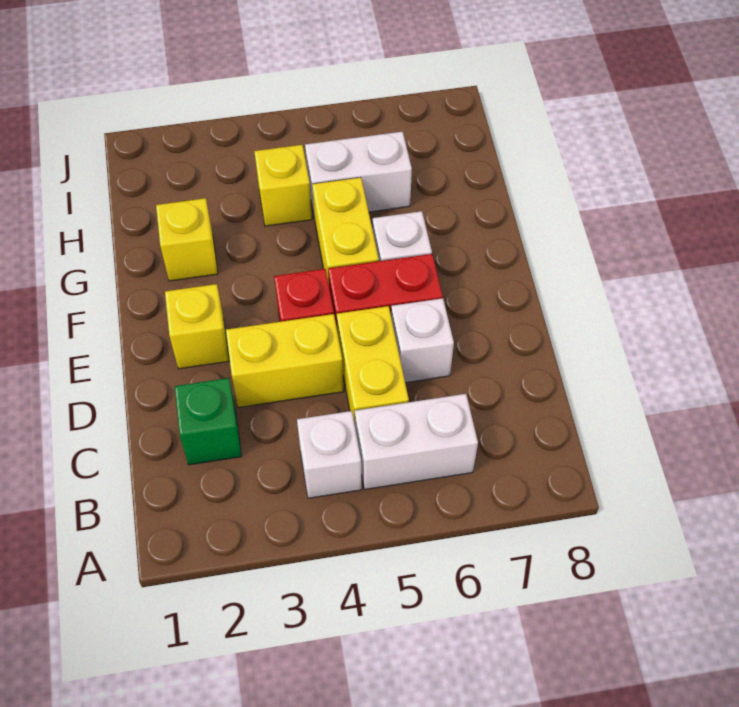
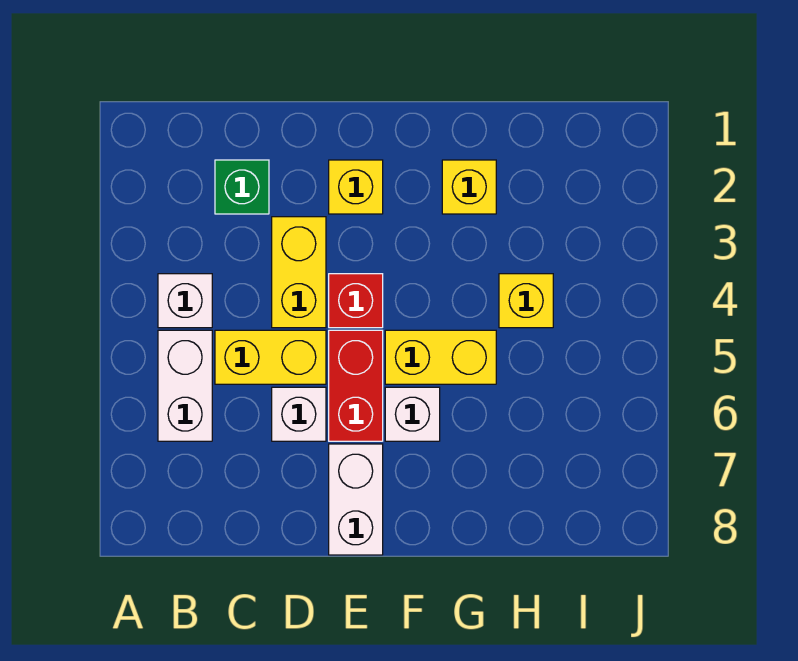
white 1x2 brick [305,132,412,219] -> white 1x2 brick moved to [329,444,383,555]

